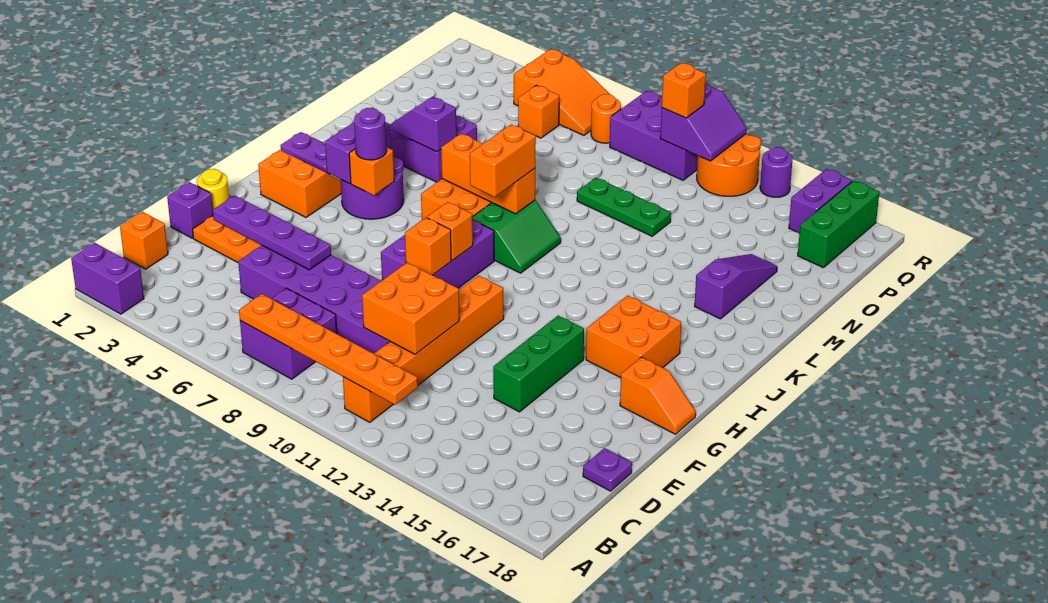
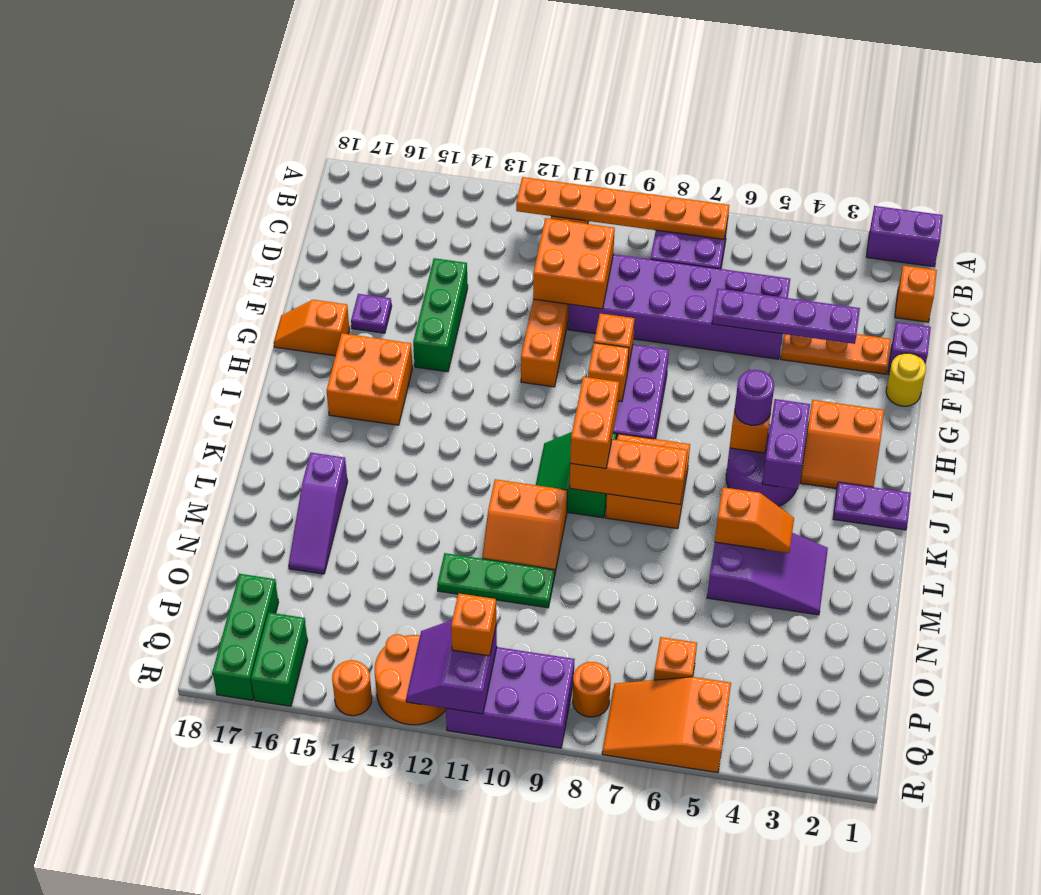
purple 1x1 plate [583,448,632,491] -> purple 1x1 plate moved to [351,294,392,333]
purple 1x2 slope [390,97,457,152] -> orange 1x2 slope [715,487,794,553]
none -> orange 2x2 slope [482,479,567,572]
purple 1x2 brick [789,169,852,233] -> green 1x2 brick [251,612,308,706]
purple 1x1 round brick [760,147,793,197] -> orange 1x1 round brick [332,660,372,716]

